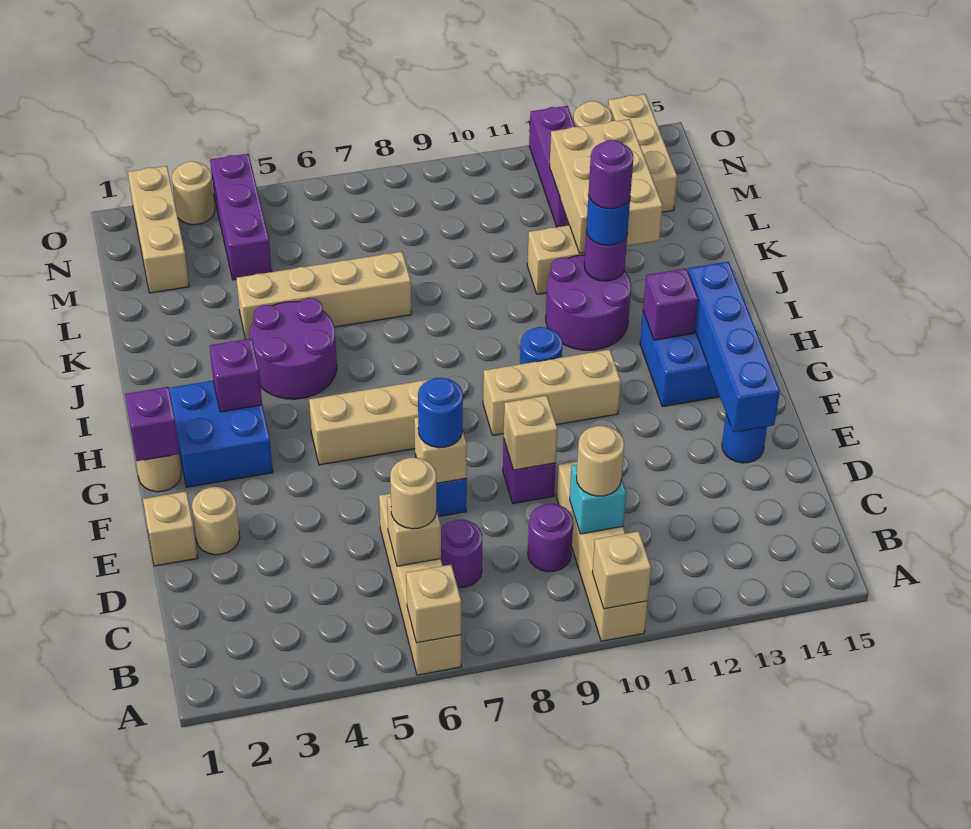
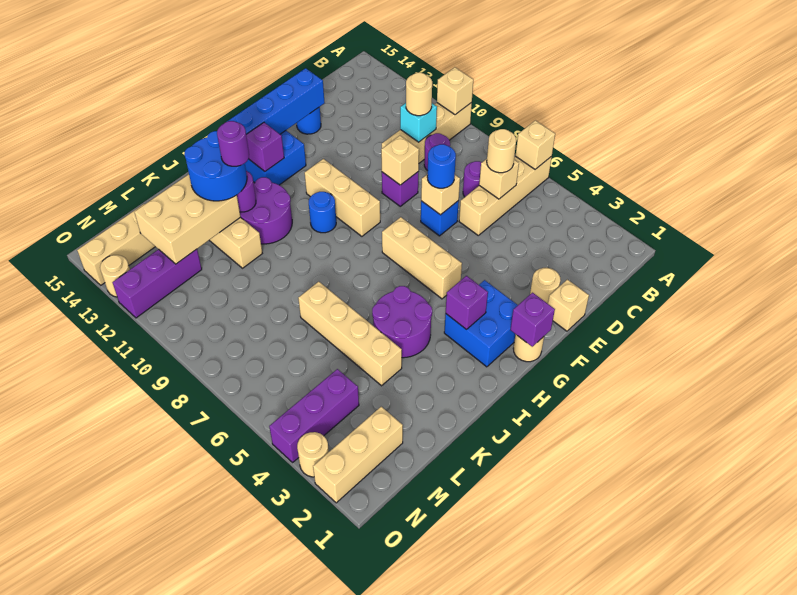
blue 1x1 round brick [586,194,630,246] -> blue 2x2 round brick [184,131,247,201]

